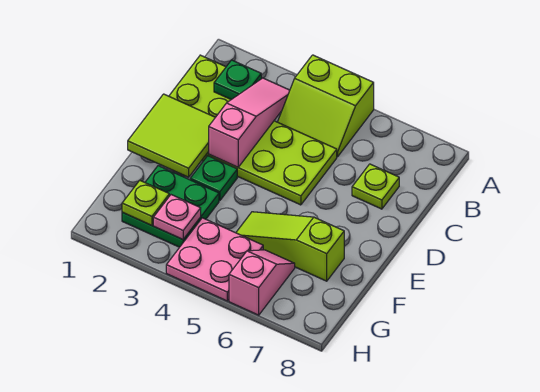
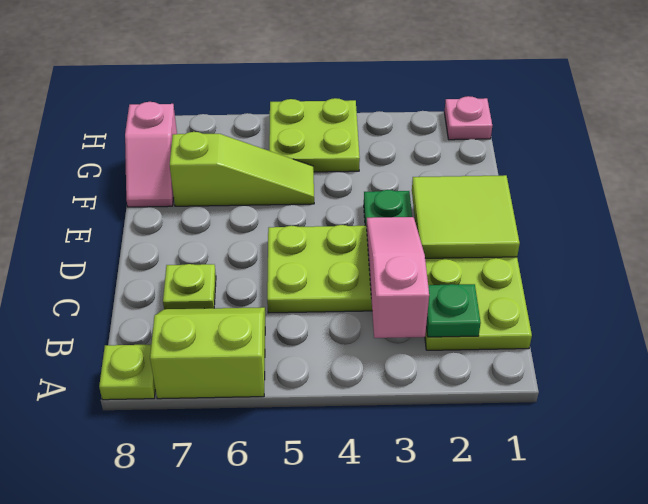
lime 2x2 slope [278,55,374,157] -> lime 2x2 slope moved to [150,307,265,399]
pink 1x3 slope [209,78,290,167] -> pink 1x3 slope turned to [366,217,429,338]
green 2x2 plate [122,166,219,247] -> none
lime 1x1 plate [122,180,169,226] -> lime 1x1 plate moved to [99,345,155,400]
pink 1x1 plate [153,195,201,239] -> pink 1x1 plate moved to [444,96,492,140]
pink 2x2 plate [166,218,263,301] -> lime 2x2 plate [269,98,360,172]
pink 1x2 slope [229,250,295,315] -> pink 1x2 slope moved to [125,102,177,207]

